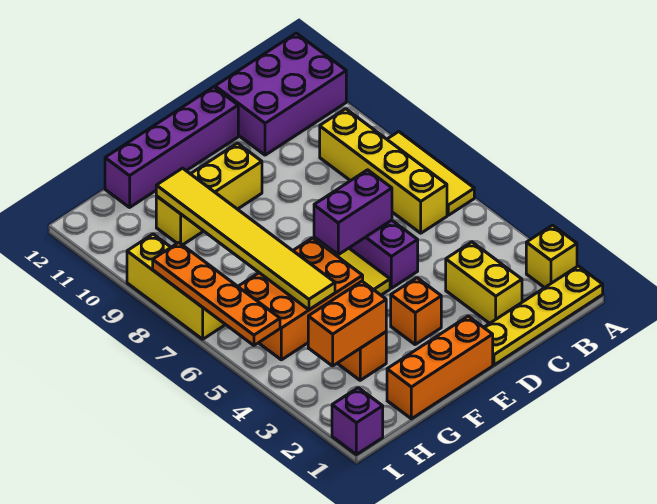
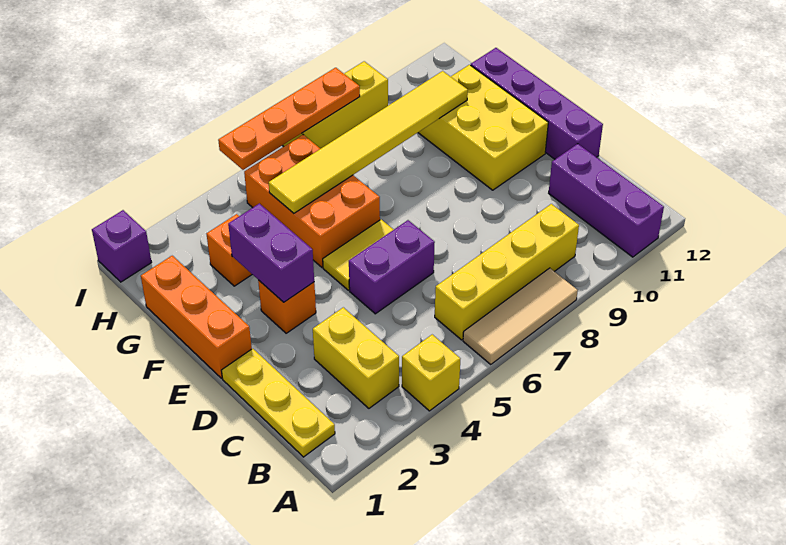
yellow 1x4 plate [484,266,603,365] -> yellow 1x3 plate [221,349,335,457]
yellow 1x1 brick [526,225,577,288] -> yellow 1x1 brick moved to [402,335,460,411]
yellow 1x3 tile [387,132,474,215] -> tan 1x3 tile [463,268,578,364]
purple 2x3 brick [215,33,346,155] -> purple 1x3 brick [549,144,664,257]
yellow 1x2 brick [446,242,522,323] -> yellow 1x2 brick turned to [313,307,399,408]
purple 1x2 brick [314,170,392,255] -> purple 1x2 brick moved to [228,204,314,302]
yellow 1x3 brick [156,143,262,245] -> yellow 2x3 brick [418,65,548,190]
orange 1x2 brick [308,281,386,366] -> none

